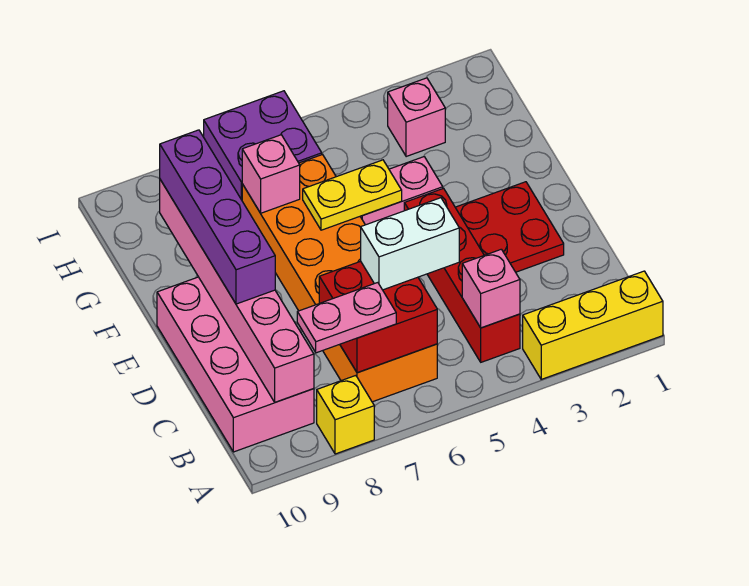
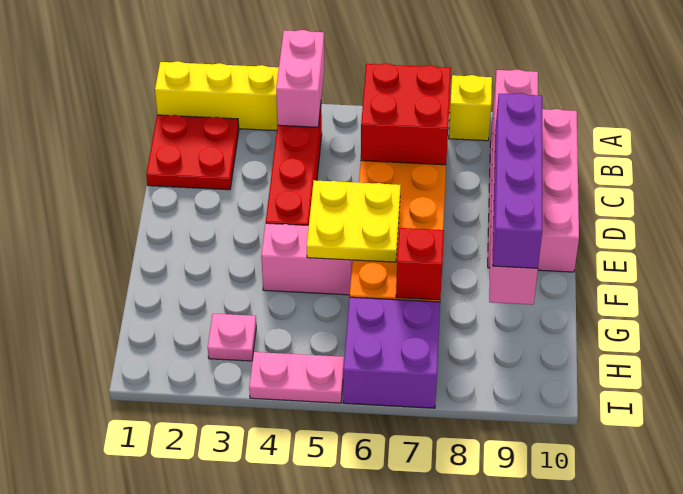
pink 1x1 brick [462,249,520,328] -> pink 1x2 brick [276,30,324,127]
pink 1x2 plate [297,283,396,353] -> pink 1x2 plate moved to [249,352,344,403]
white 1x2 brick [361,198,459,290] -> none
red 2x2 plate [455,182,564,272] -> red 2x2 plate moved to [146,115,239,190]
yellow 1x2 plate [303,160,402,230] -> yellow 2x2 plate [307,180,401,262]
pink 1x1 brick [242,135,300,213] -> red 1x1 brick [396,228,444,300]
pink 1x1 brick [388,78,445,157] -> pink 1x1 plate [208,314,256,361]

